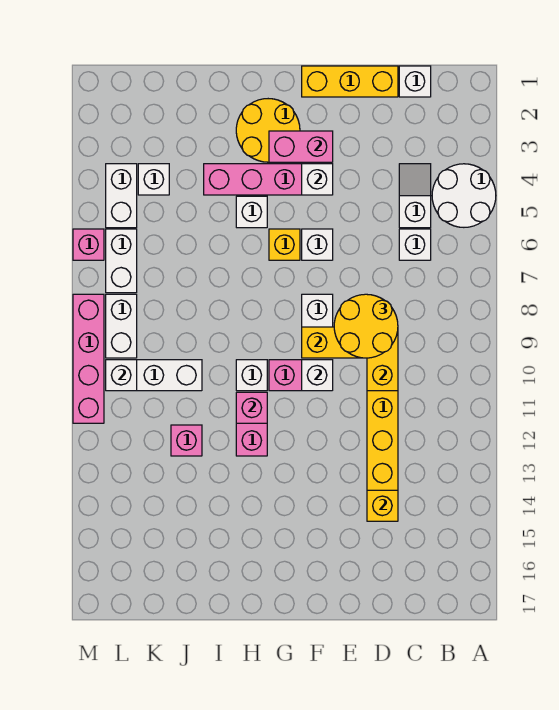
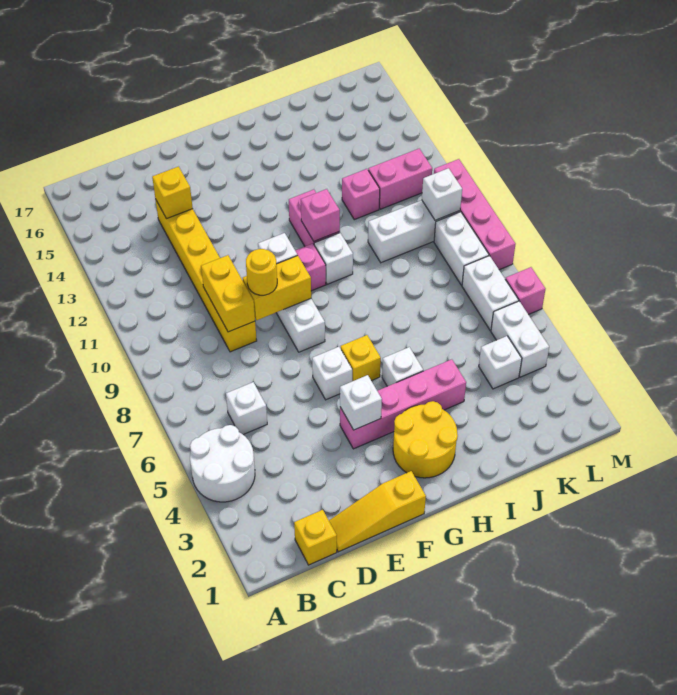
white 1x1 brick [399,66,431,97] -> yellow 1x1 brick [294,510,337,565]
white 1x2 slope [399,164,431,228] -> none
yellow 1x3 brick [302,66,398,97] -> yellow 1x3 slope [329,471,426,552]
yellow 2x2 round brick [334,294,398,358] -> yellow 1x1 round brick [246,249,277,295]
pink 1x2 brick [269,131,333,162] -> pink 1x2 brick moved to [368,149,432,209]

